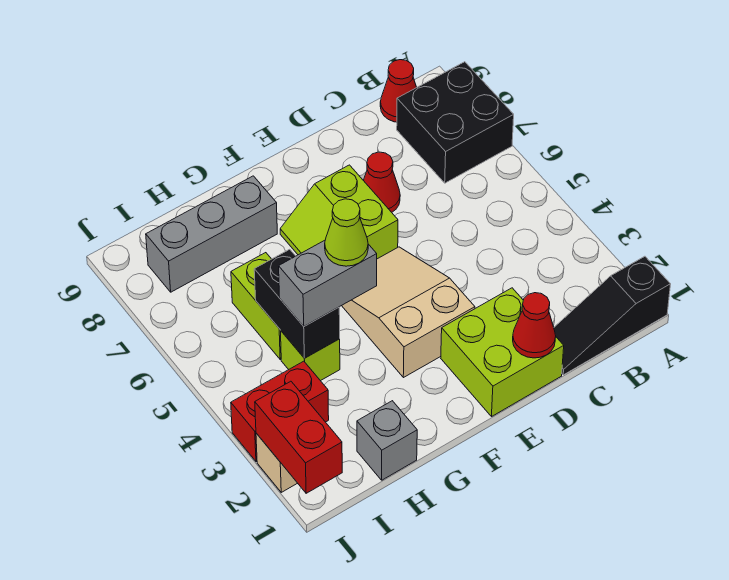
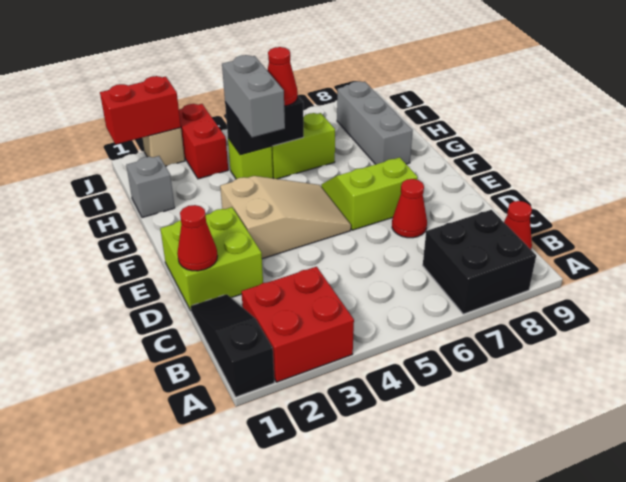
none -> red 2x2 brick [241,267,354,382]
lime 1x1 cone [325,199,368,266] -> none
none -> red 1x1 cone [267,47,298,106]

